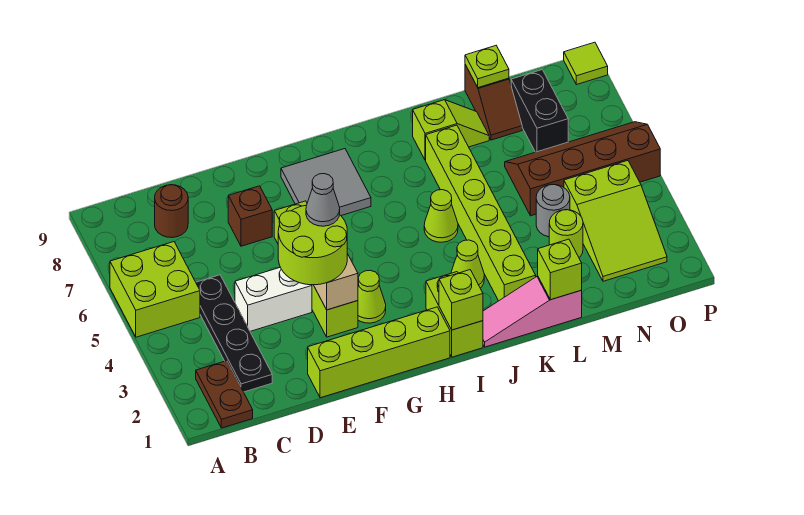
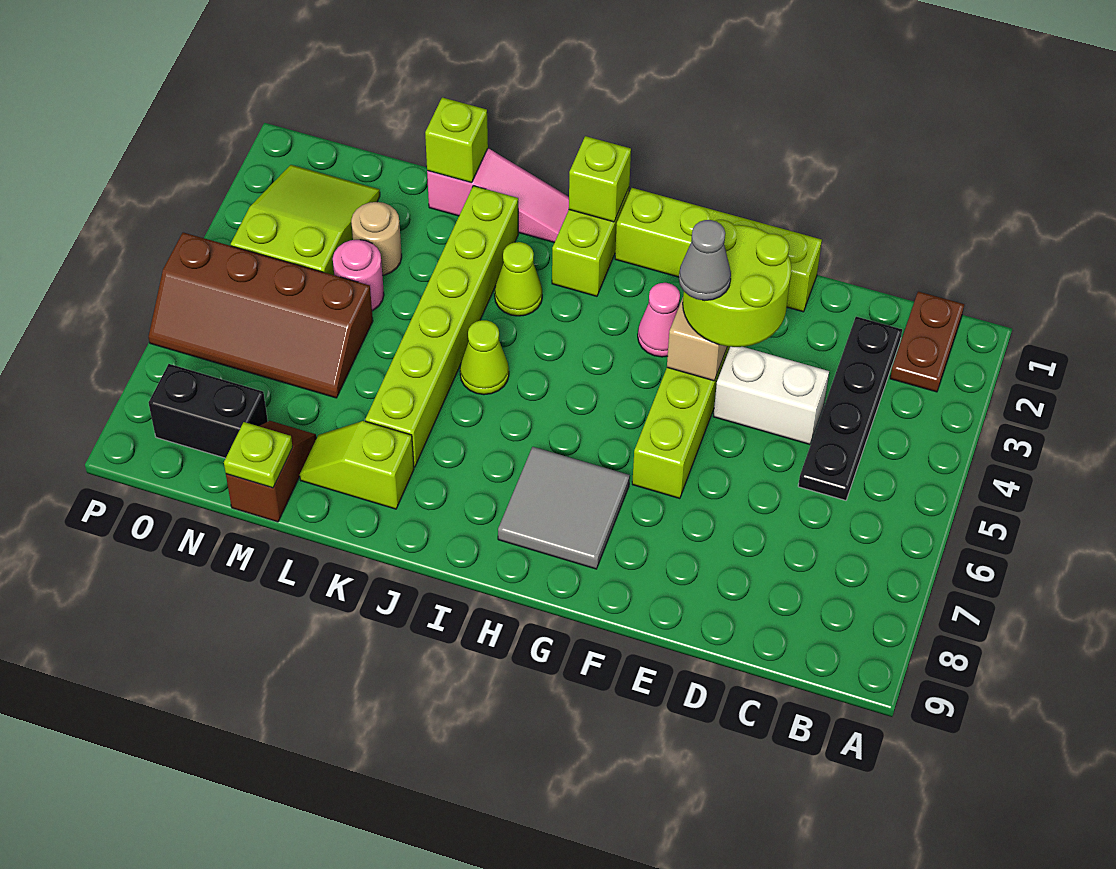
lime 2x2 brick [110,242,200,337] -> none
brown 1x1 round brick [155,185,188,238] -> none
brown 1x1 brick [228,186,272,246] -> none
lime 1x1 cone [358,270,386,323] -> pink 1x1 cone [638,283,680,357]
lime 1x1 round brick [549,210,583,257] -> tan 1x1 round brick [351,202,402,275]
grey 1x1 round brick [536,185,570,237] -> pink 1x1 round brick [333,240,384,311]
black 1x2 brick [511,70,568,152] -> black 1x2 brick turned to [149,364,268,458]
lime 1x1 tile [564,42,608,85] -> none

